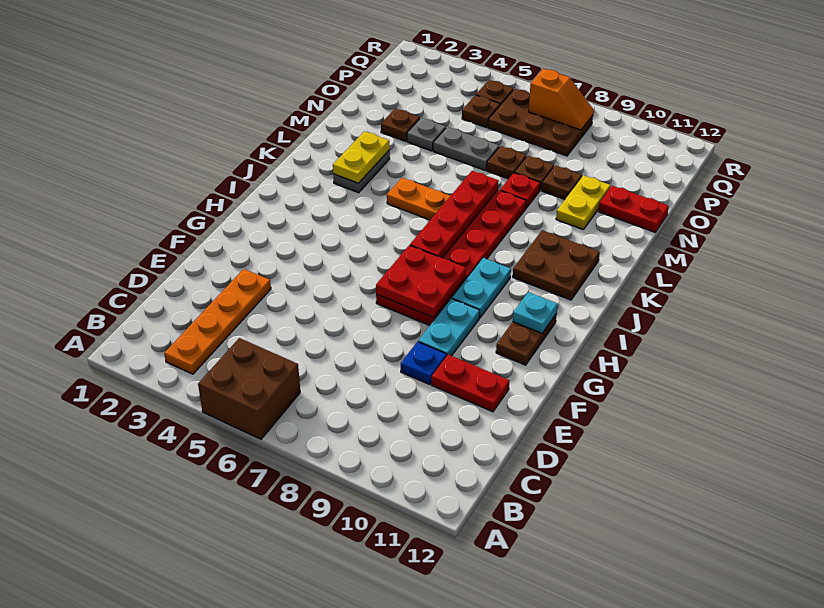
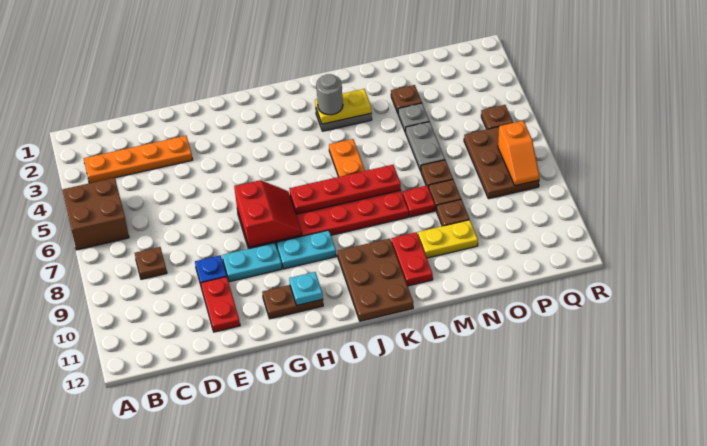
red 2x2 plate [376,245,466,318] -> red 2x2 slope [234,180,302,247]
brown 2x2 plate [513,230,600,300] -> brown 2x3 plate [338,239,413,321]
none -> grey 1x1 round brick [316,74,343,115]
red 1x2 plate [598,186,669,232] -> red 1x2 plate moved to [391,232,433,286]
brown 1x1 plate [462,95,500,128] -> brown 1x1 plate moved to [135,247,167,279]

